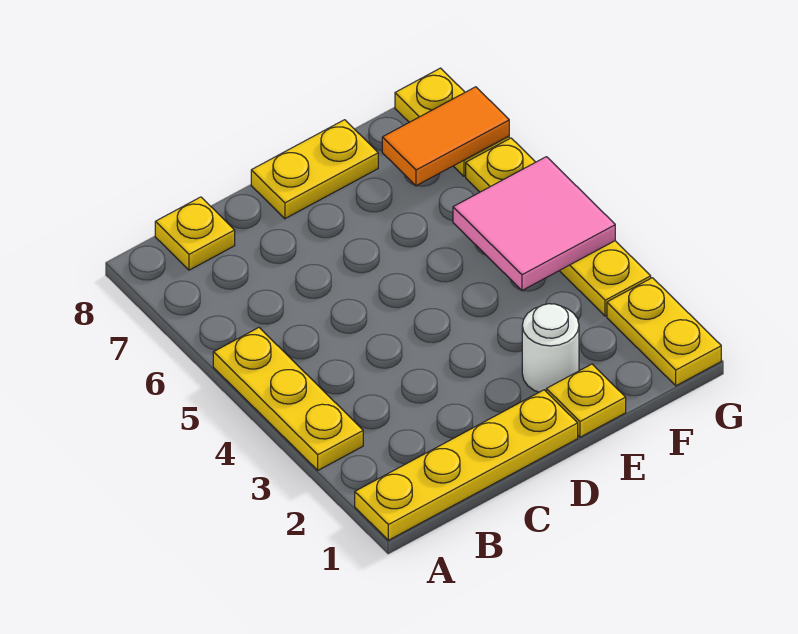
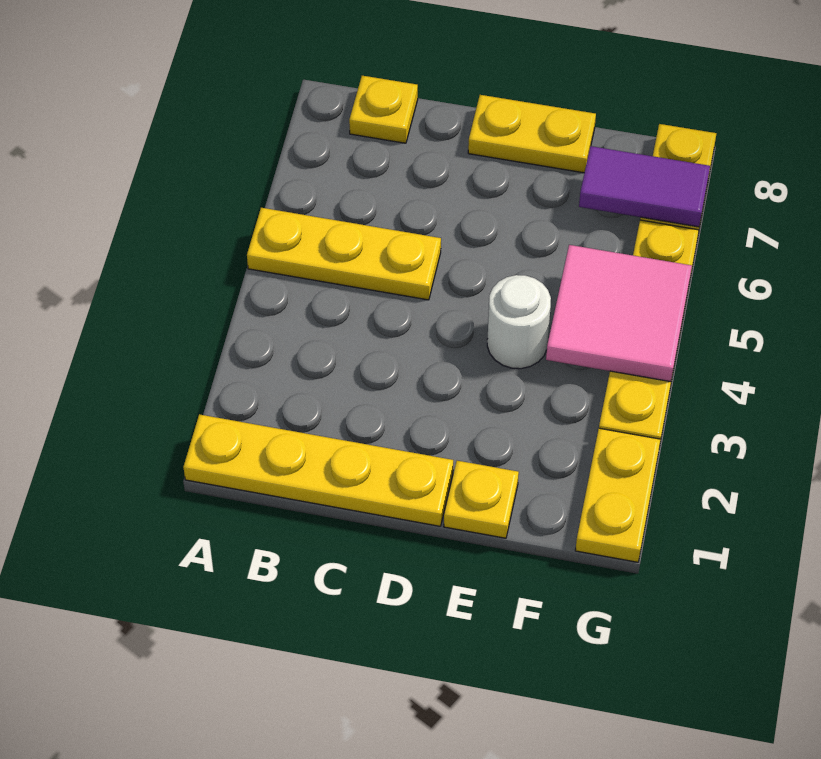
yellow 1x3 plate [213,328,363,470] -> yellow 1x3 plate turned to [247,208,441,300]
white 1x1 round brick [522,304,579,392] -> white 1x1 round brick moved to [487,275,551,369]
orange 1x2 tile [382,87,509,186] -> purple 1x2 tile [579,146,710,227]

